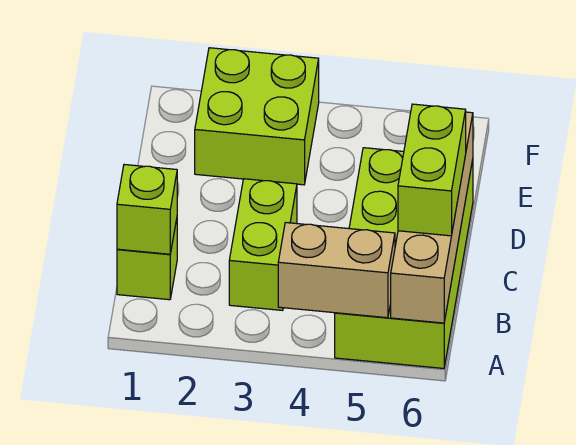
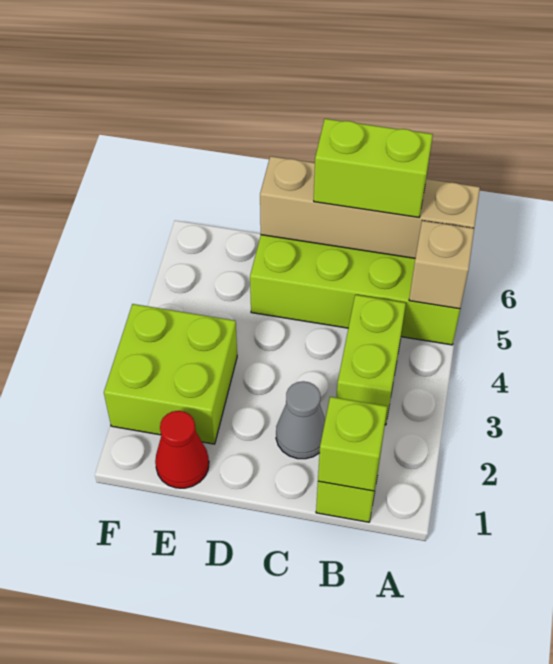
tan 1x2 brick [278,223,395,318] -> tan 1x1 brick [409,221,474,309]
lime 1x2 brick [229,179,297,310] -> lime 1x2 brick turned to [336,295,406,425]
none -> grey 1x1 cone [276,381,325,459]
none -> red 1x1 cone [155,411,209,488]

